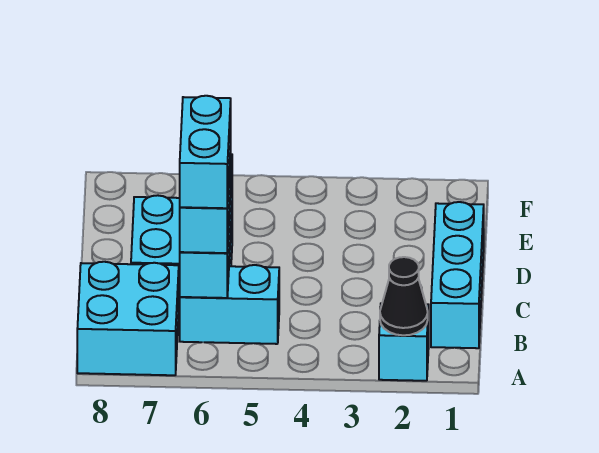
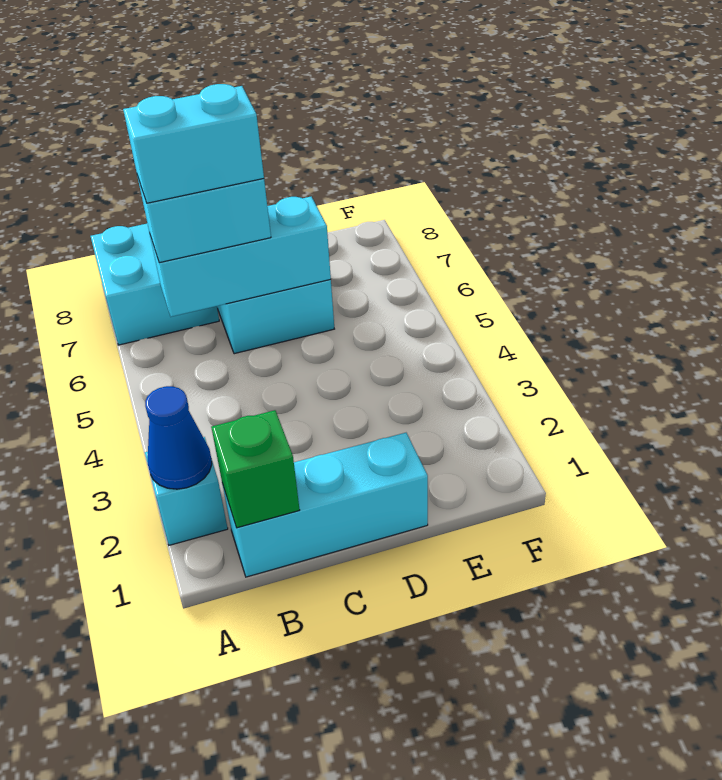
black 1x1 cone [380,257,428,335] -> blue 1x1 cone [145,386,212,489]
none -> green 1x1 brick [211,410,300,528]
cyan 1x2 brick [180,265,279,344] -> none

